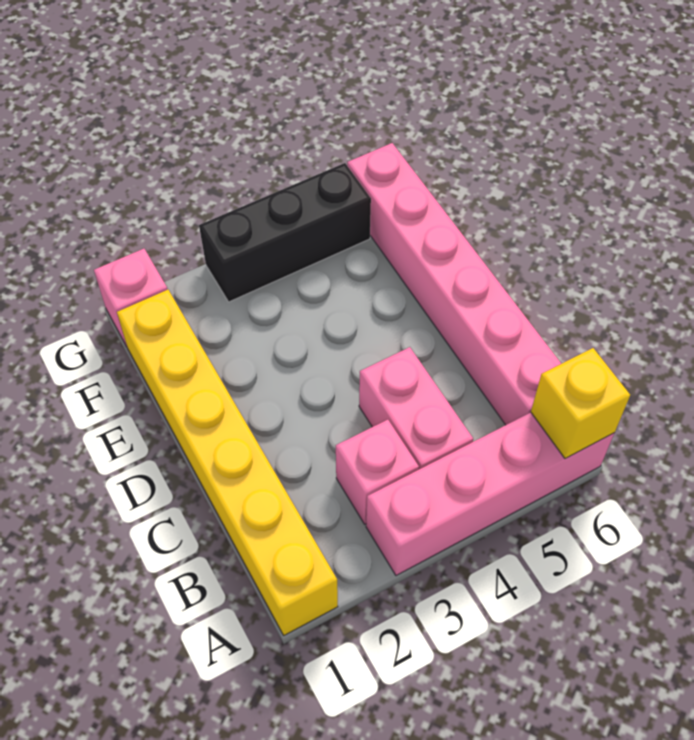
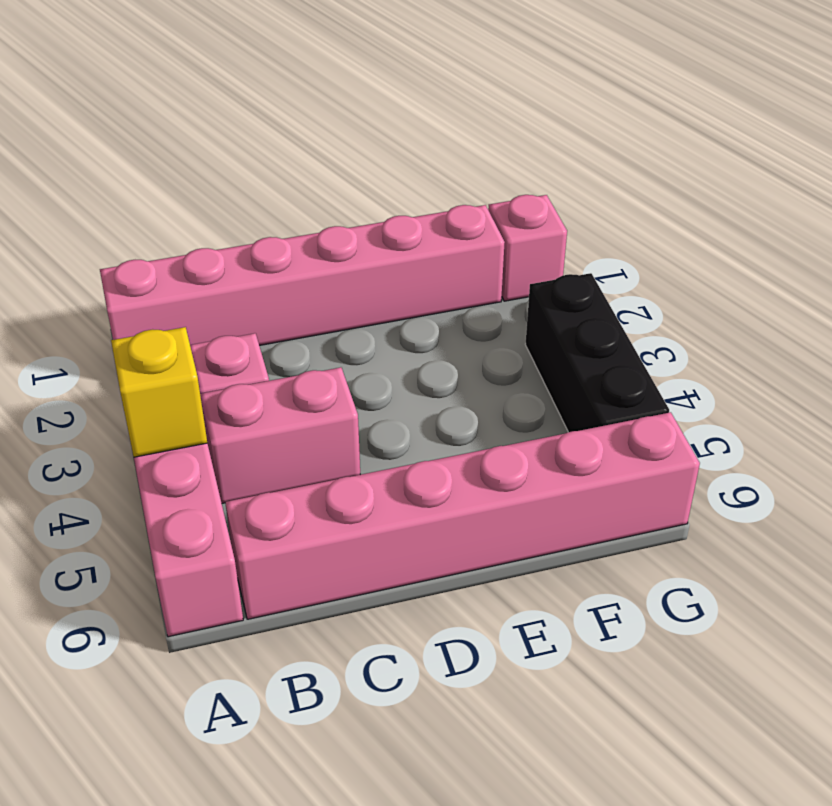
yellow 1x6 brick [117,290,338,635] -> pink 1x6 brick [100,205,505,346]
yellow 1x1 brick [531,348,630,459] -> yellow 1x1 brick moved to [111,327,207,457]

